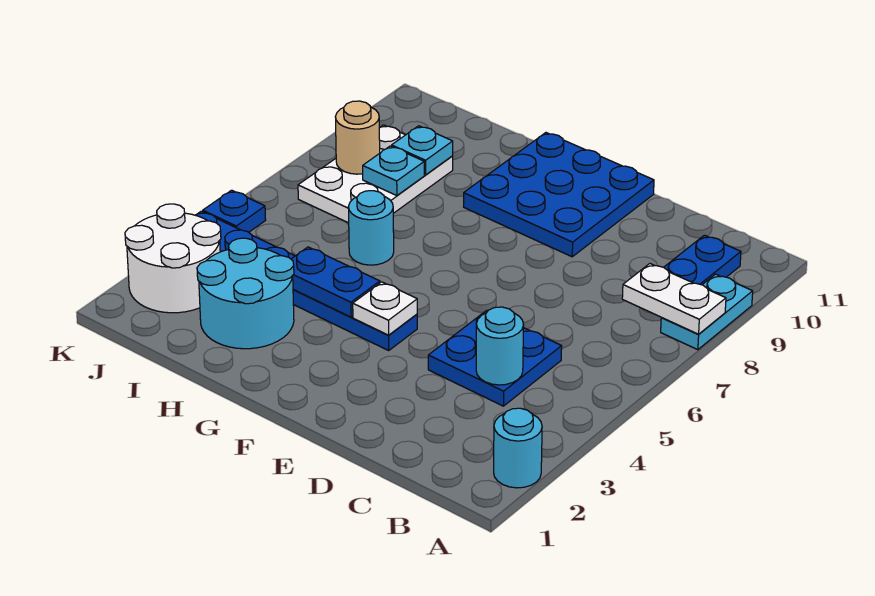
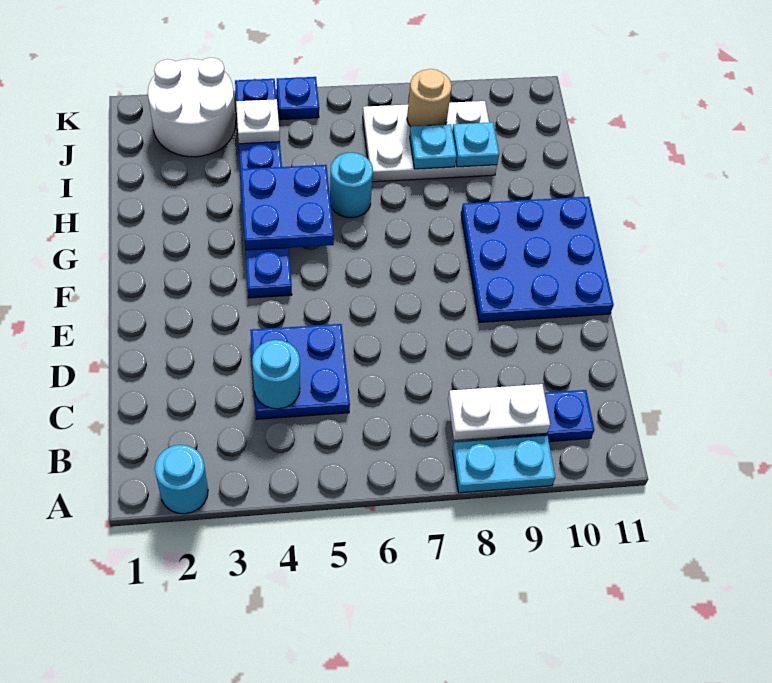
white 1x2 plate [622,264,726,334] -> white 1x2 plate turned to [448,384,550,440]
white 1x1 plate [353,282,417,335] -> white 1x1 plate moved to [236,99,280,144]
blue 1x2 plate [291,247,380,317] -> blue 2x2 plate [240,165,334,250]
cyan 2x2 round brick [197,238,294,349] -> none

